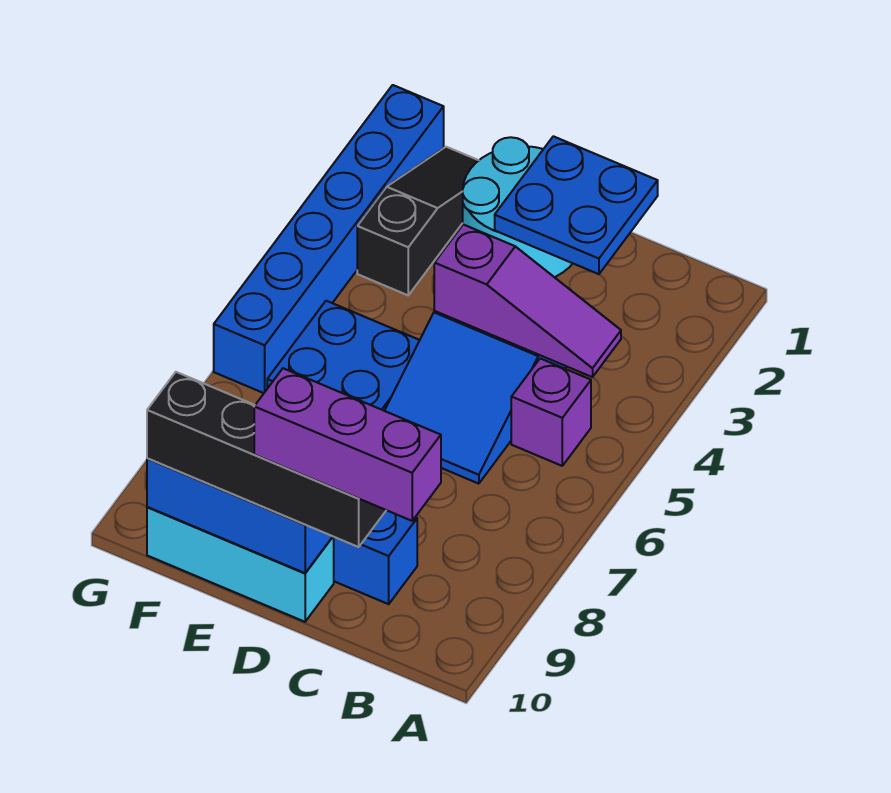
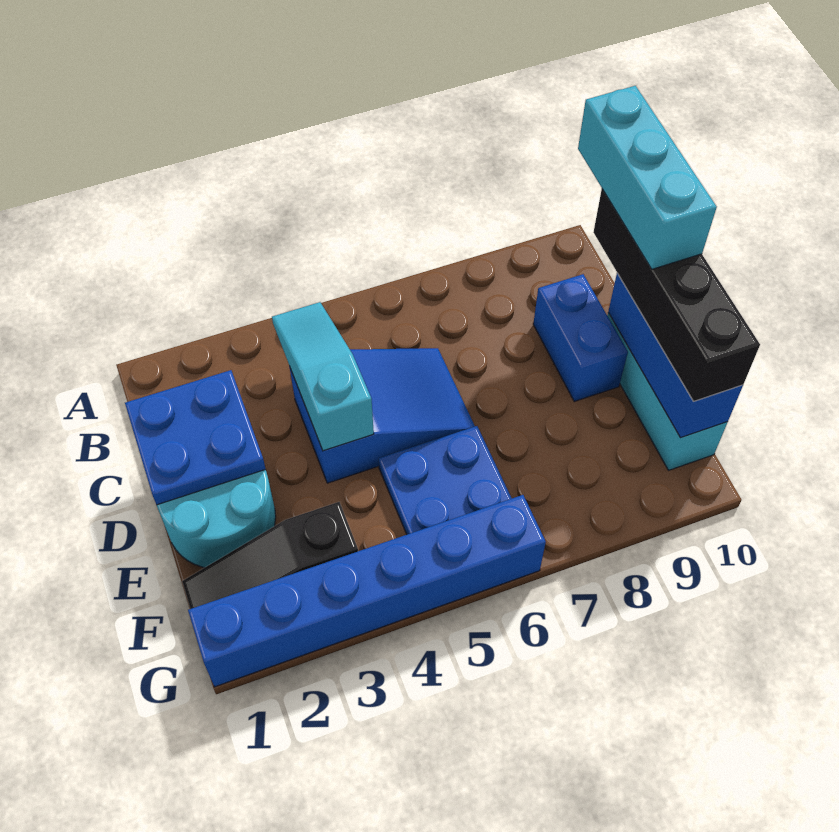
purple 1x3 slope [434,225,621,377] -> cyan 1x3 slope [272,302,374,451]
purple 1x1 brick [511,358,591,466] -> none
purple 1x3 brick [254,368,441,521] -> cyan 1x3 brick [578,86,717,269]

